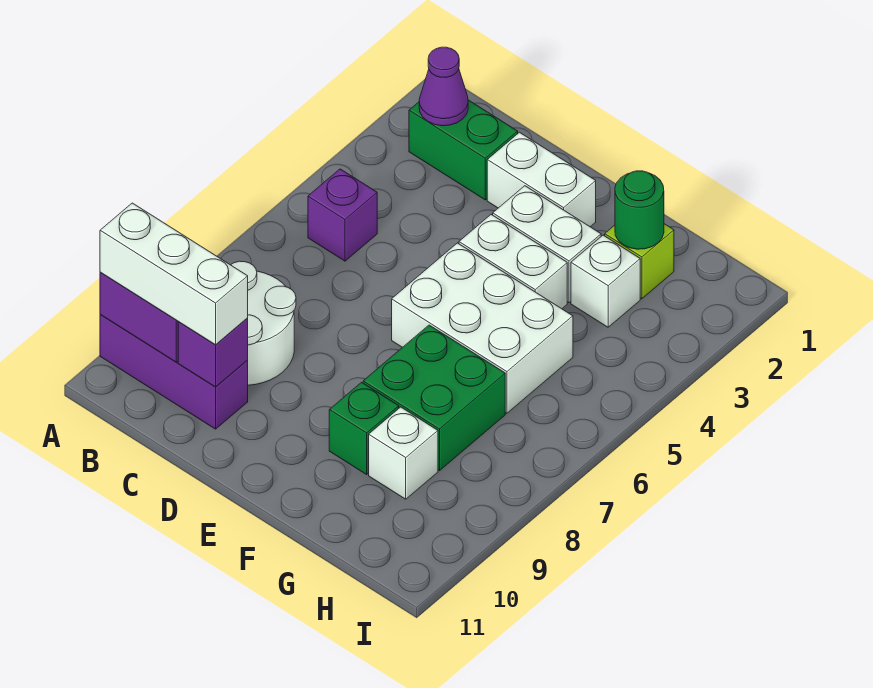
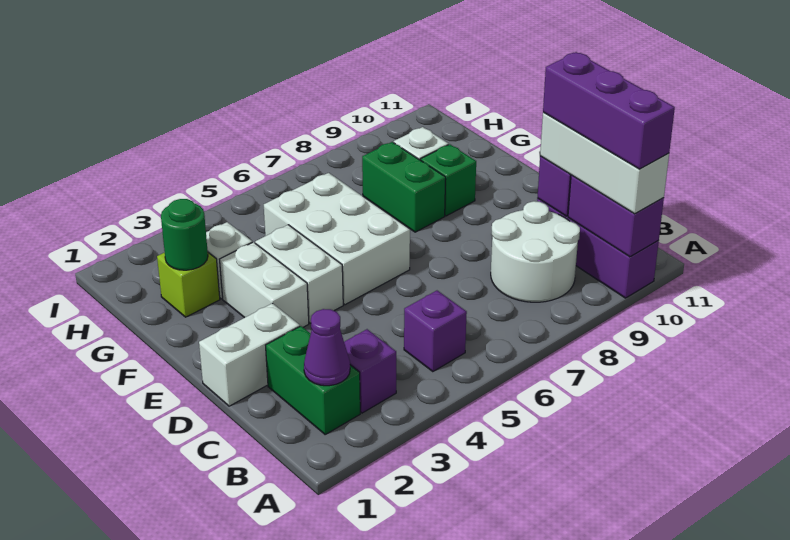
none -> purple 1x3 brick [543,52,675,169]
none -> purple 1x1 brick [344,329,396,413]
white 1x2 brick [487,132,596,227] -> white 1x2 brick turned to [199,303,300,406]
green 2x2 brick [363,325,505,471] -> green 1x2 brick [362,142,446,232]

